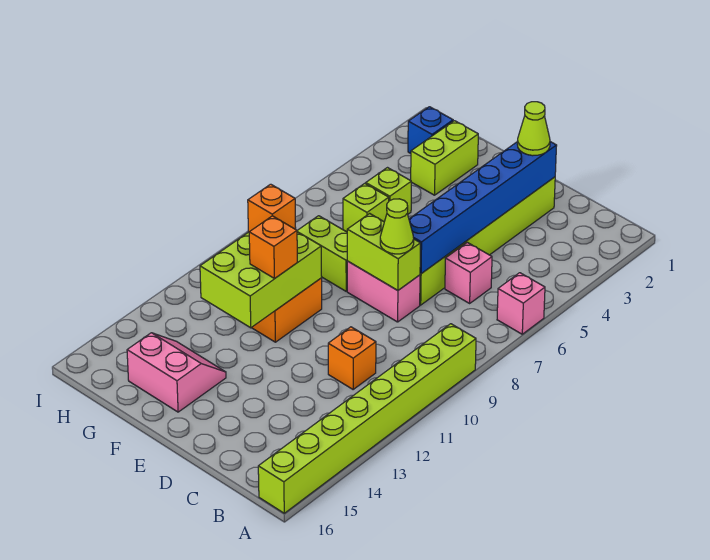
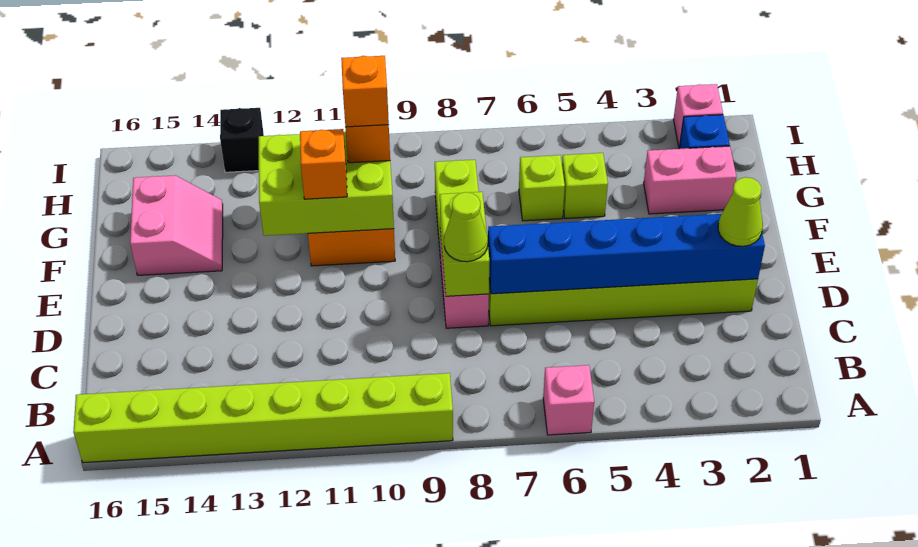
pink 1x1 brick [445,242,492,303] -> pink 1x1 brick moved to [673,84,723,148]
orange 1x1 brick [328,327,376,389] -> orange 1x1 brick moved to [341,56,389,127]
lime 1x2 brick [411,121,478,195] -> pink 1x2 brick [644,146,736,214]
none -> black 1x1 brick [220,108,264,172]

